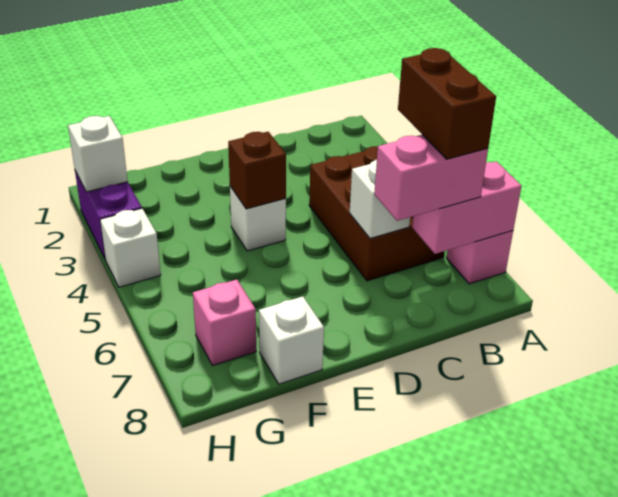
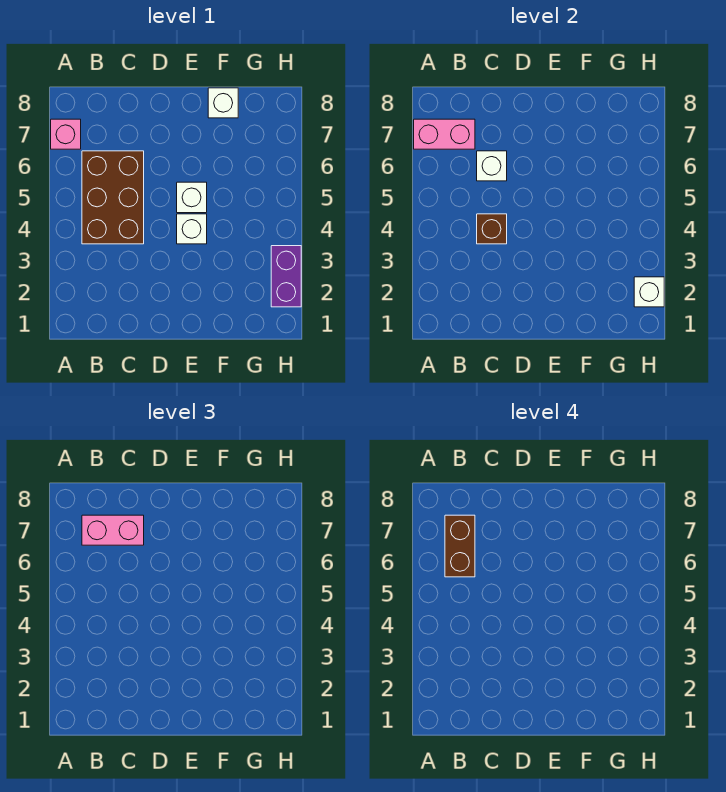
brown 1x1 brick [228,132,286,209] -> brown 1x1 brick moved to [477,214,507,244]
pink 1x1 brick [193,280,256,366] -> none
white 1x1 brick [100,209,161,287] -> white 1x1 brick moved to [177,182,207,213]

